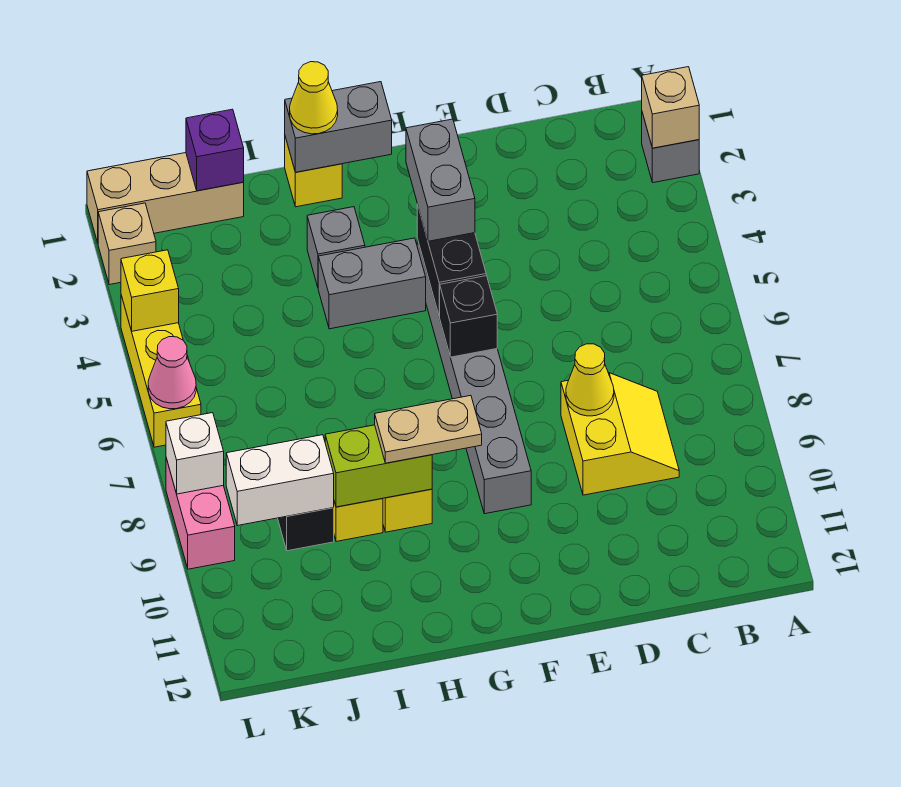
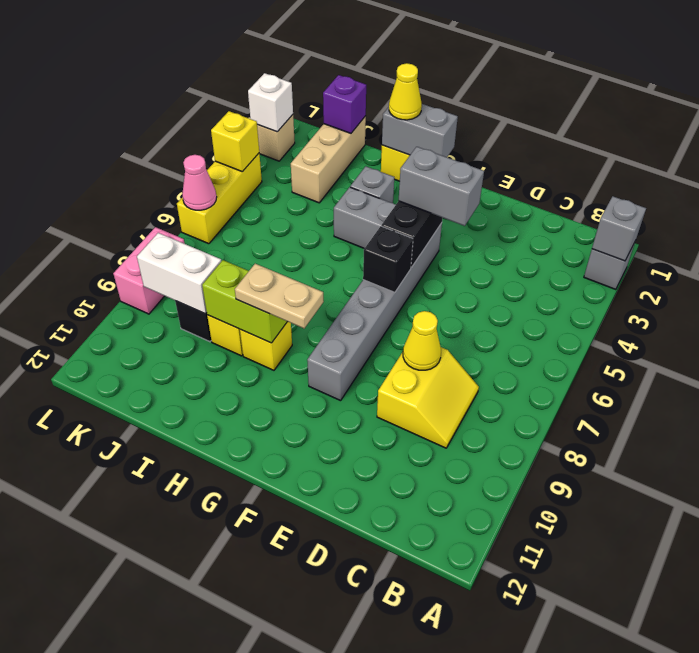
tan 1x1 brick [642,67,699,148] -> grey 1x1 brick [592,196,646,261]
grey 1x2 brick [406,119,475,241] -> grey 1x2 brick turned to [399,147,484,226]
tan 1x3 brick [87,153,244,243] -> tan 1x3 brick turned to [291,116,366,203]
white 1x1 brick [166,413,224,494] -> white 1x1 brick moved to [248,73,293,132]

